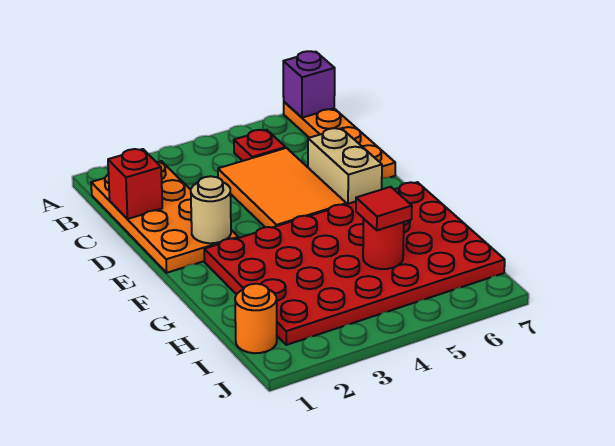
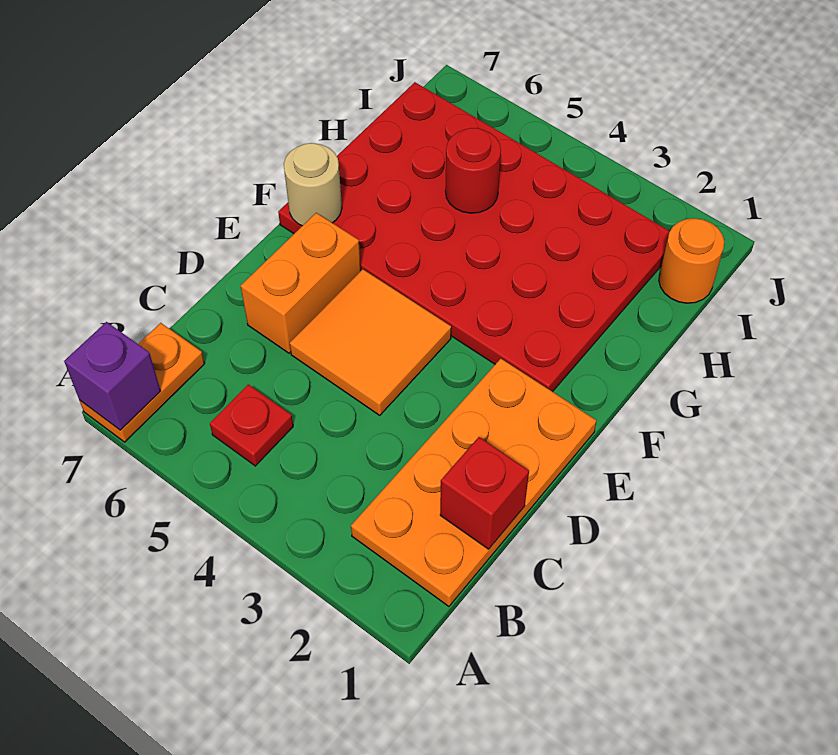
orange 1x4 plate [284,102,395,179] -> orange 1x2 plate [79,323,205,442]
orange 2x3 tile [218,148,346,228] -> orange 2x2 tile [290,269,451,415]
tan 1x2 brick [308,128,382,204] -> orange 1x2 brick [241,213,361,353]
tan 1x1 round brick [191,176,231,243] -> tan 1x1 round brick moved to [284,143,342,226]
red 1x1 tile [356,187,412,230] -> none

